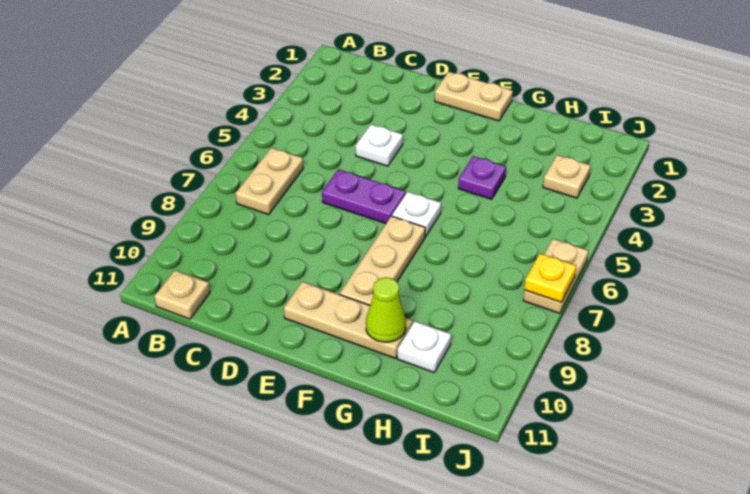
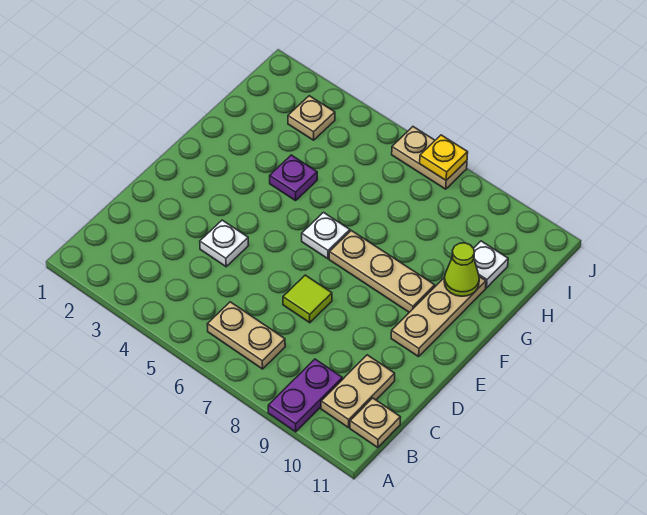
purple 1x2 plate [322,169,406,223] -> purple 1x2 plate moved to [268,359,342,432]
none -> lime 1x1 tile [283,275,332,323]
tan 1x2 plate [435,72,513,121] -> tan 1x2 plate moved to [321,355,395,428]

